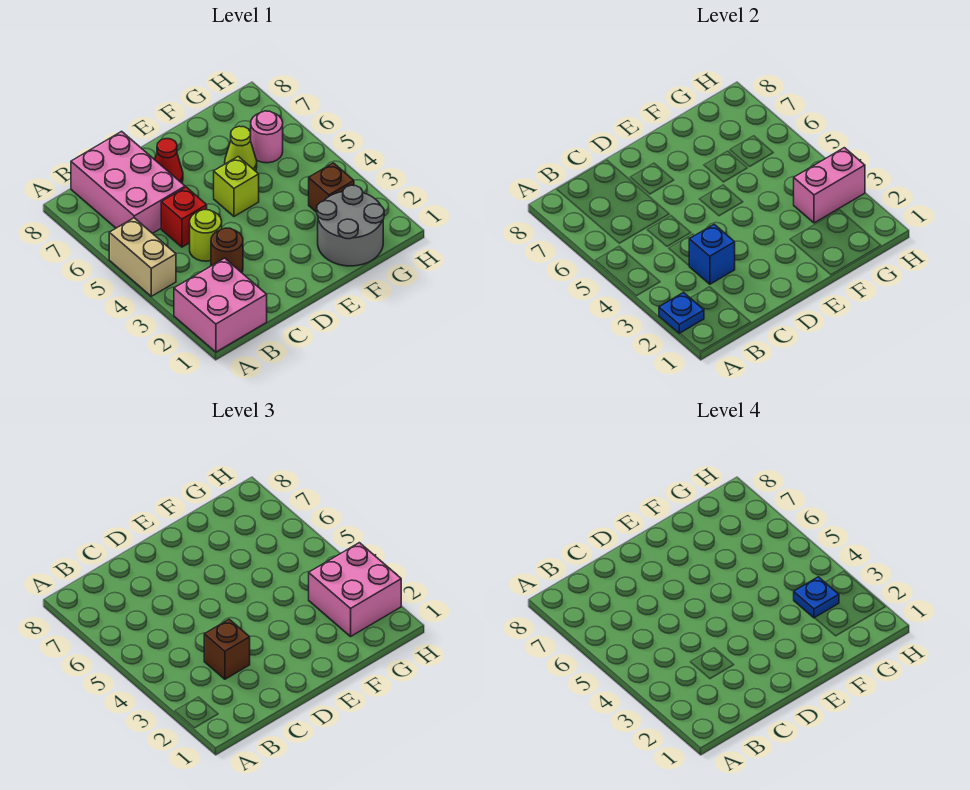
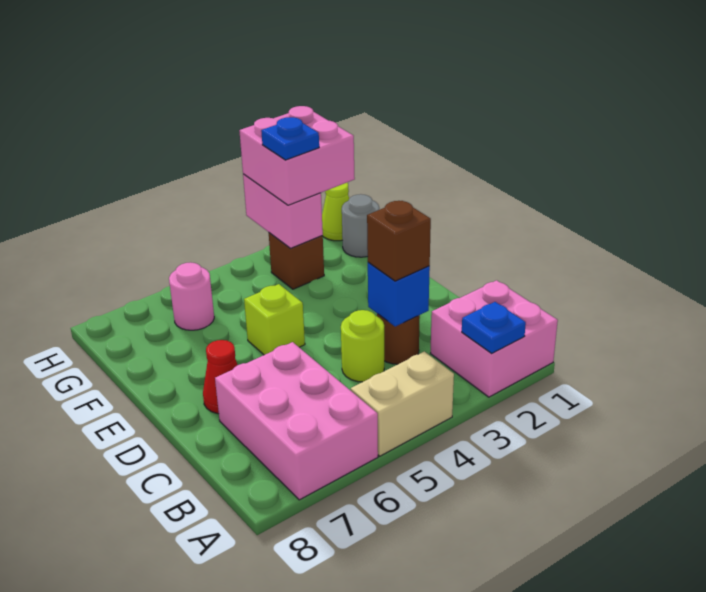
pink 2x3 brick [71,131,185,233] -> pink 2x3 brick turned to [215,342,378,500]
red 1x1 brick [161,187,207,247] -> none
grey 2x2 round brick [317,185,384,266] -> grey 1x1 round brick [342,194,379,257]
lime 1x1 cone [225,126,257,171] -> lime 1x1 cone moved to [322,183,349,241]

